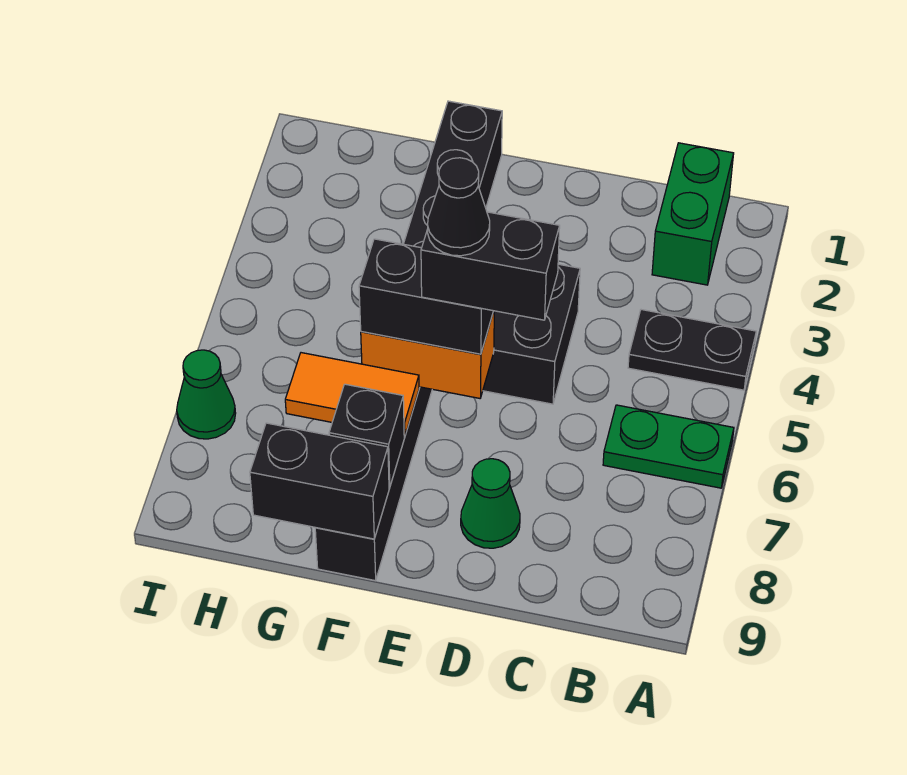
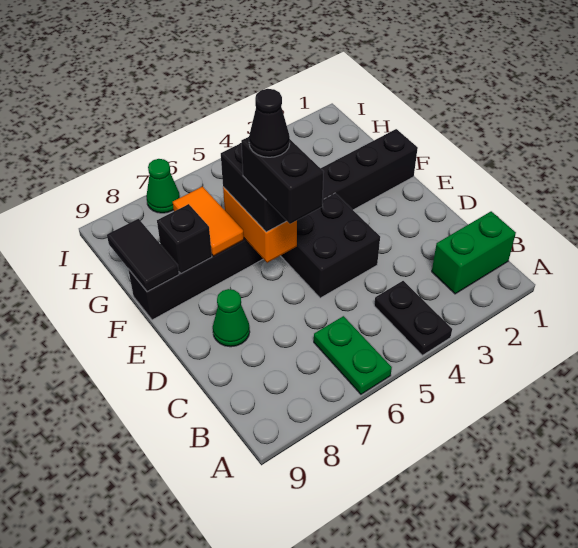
black 1x2 brick [250,423,389,539] -> black 1x2 tile [107,219,179,292]

